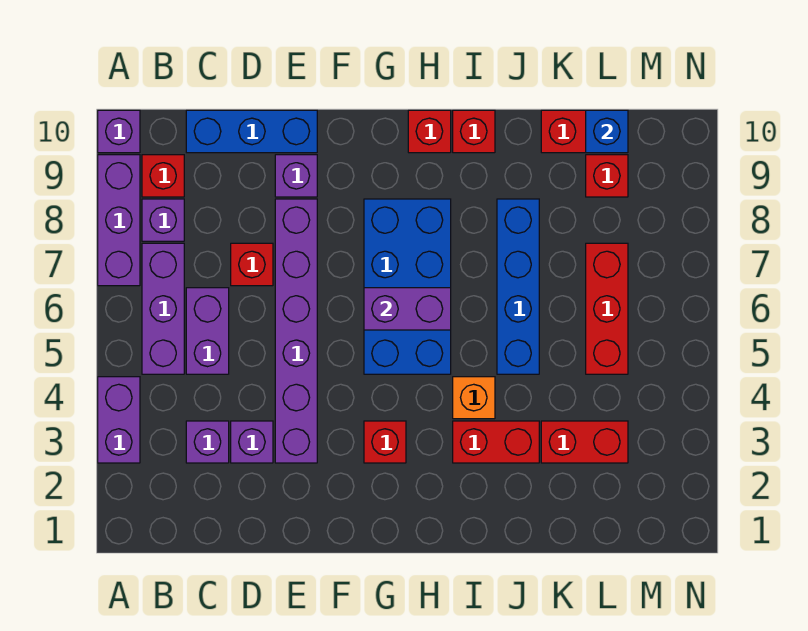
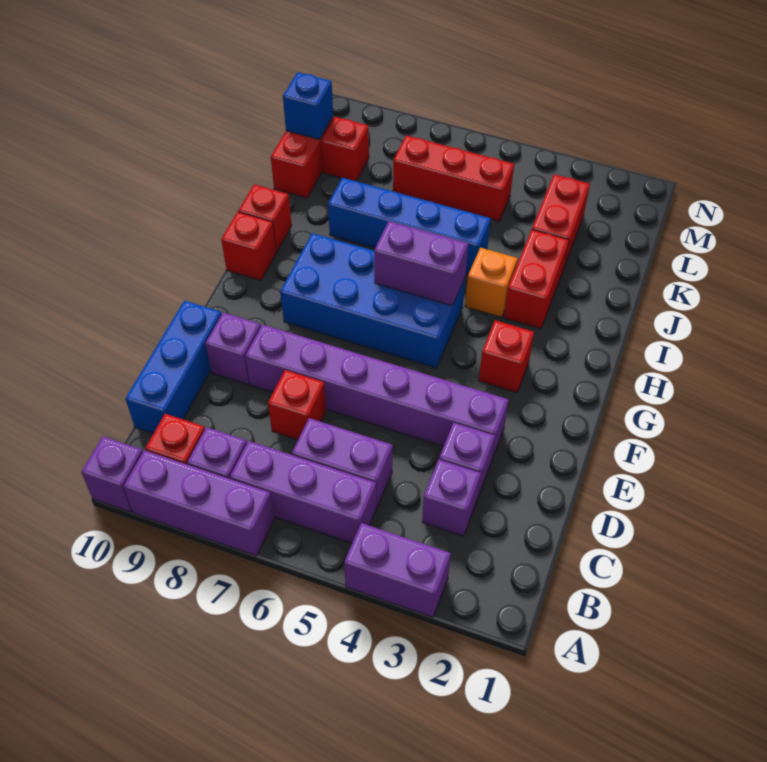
purple 1x2 brick [364,288,451,330] -> purple 1x2 brick turned to [374,221,468,306]

